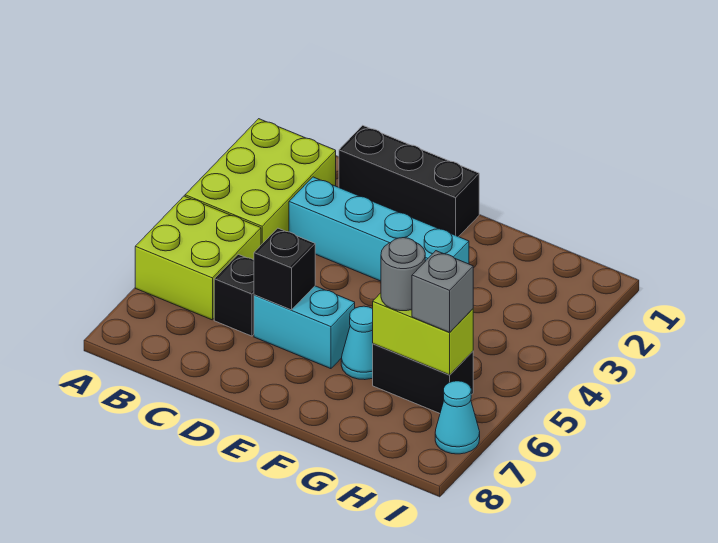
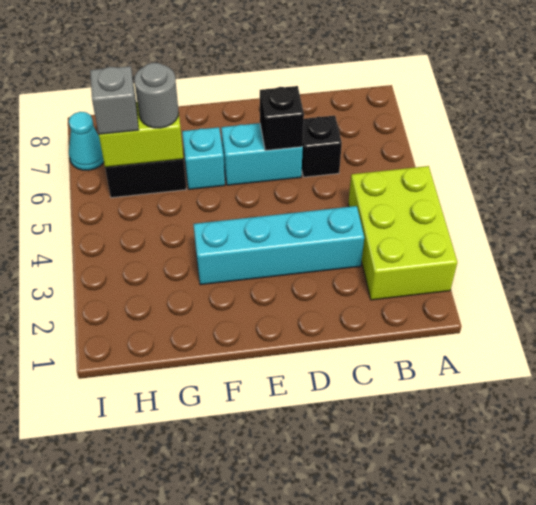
lime 2x2 brick [135,196,261,320] -> none
black 1x3 brick [339,125,479,237] -> none
cyan 1x1 cone [341,306,373,380] -> cyan 1x1 brick [182,127,225,189]

